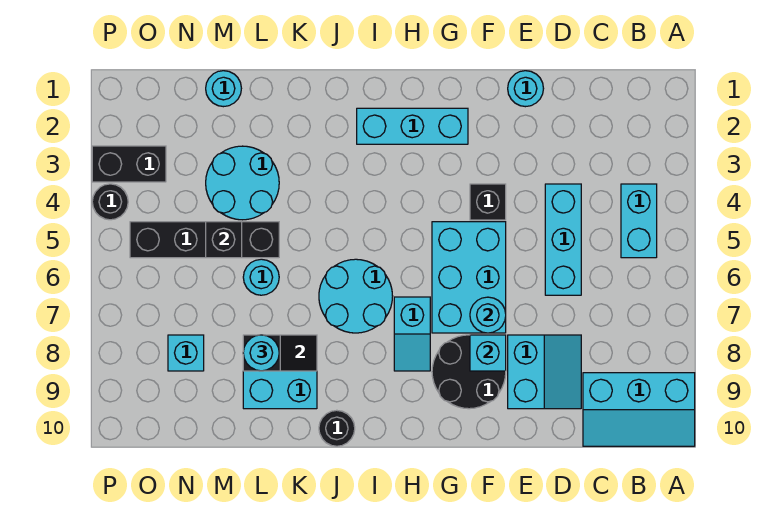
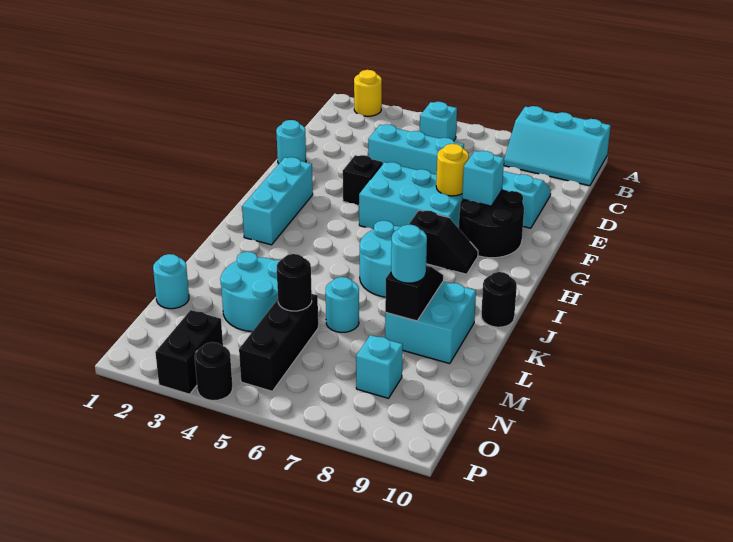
none -> yellow 1x1 round brick [354,70,382,116]
cyan 2x3 slope [583,373,695,446] -> cyan 2x3 slope turned to [504,106,611,186]
cyan 1x2 brick [621,184,657,258] -> cyan 1x1 brick [420,102,457,141]
cyan 1x1 round brick [470,297,506,333] -> yellow 1x1 round brick [436,144,469,196]
cyan 1x2 slope [394,297,430,371] -> black 1x2 slope [409,210,478,274]
black 1x4 brick [130,222,279,258] -> black 1x3 brick [239,294,318,391]
black 1x1 brick [206,222,242,258] -> black 1x1 round brick [277,254,312,311]

